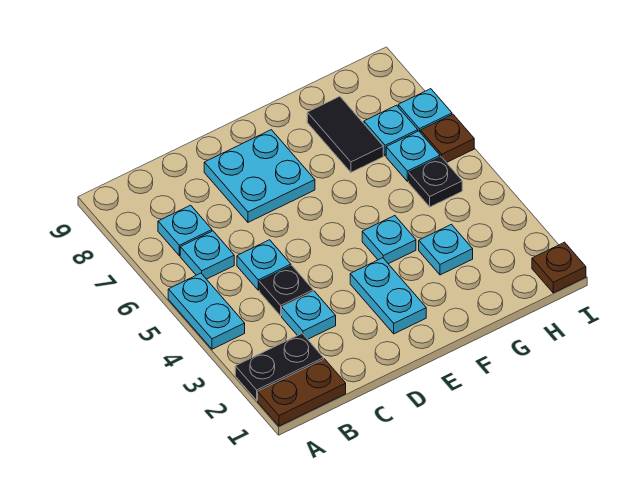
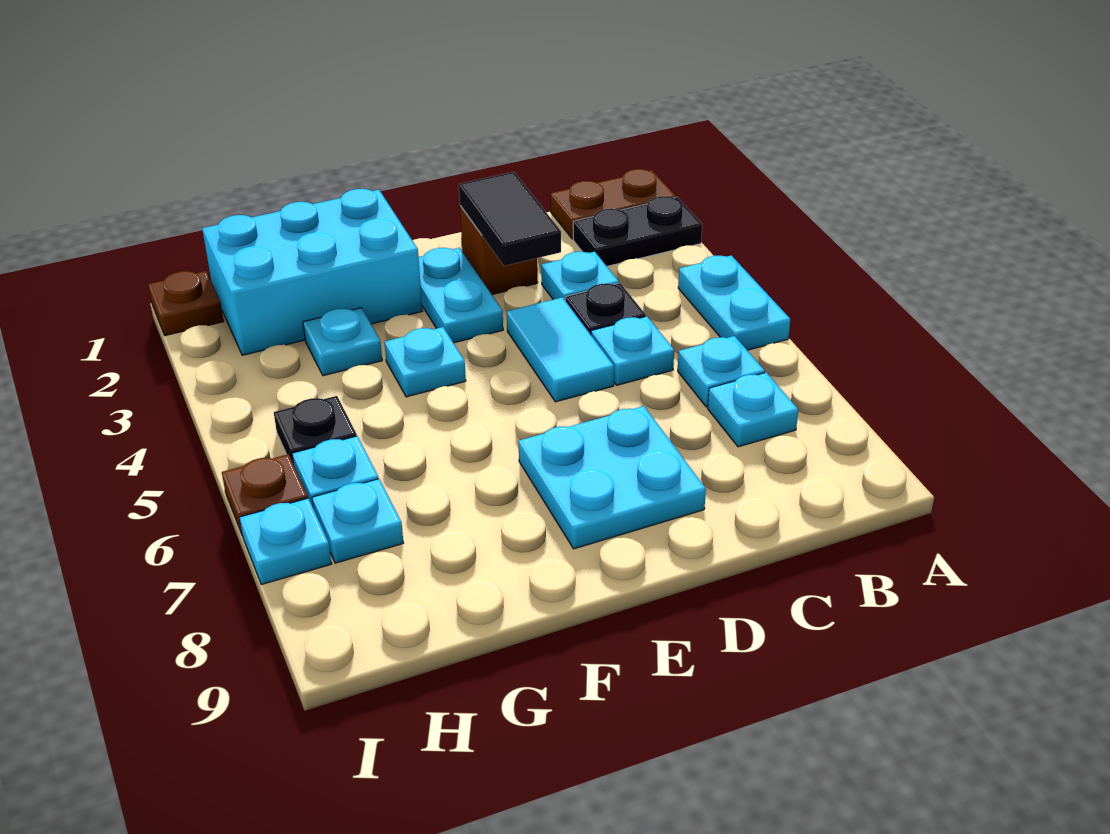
none -> brown 1x1 brick [460,206,538,294]
none -> cyan 1x2 tile [507,297,614,402]
none -> cyan 2x3 brick [202,189,422,355]
black 1x2 tile [307,96,383,172] -> black 1x2 tile moved to [459,172,561,266]

